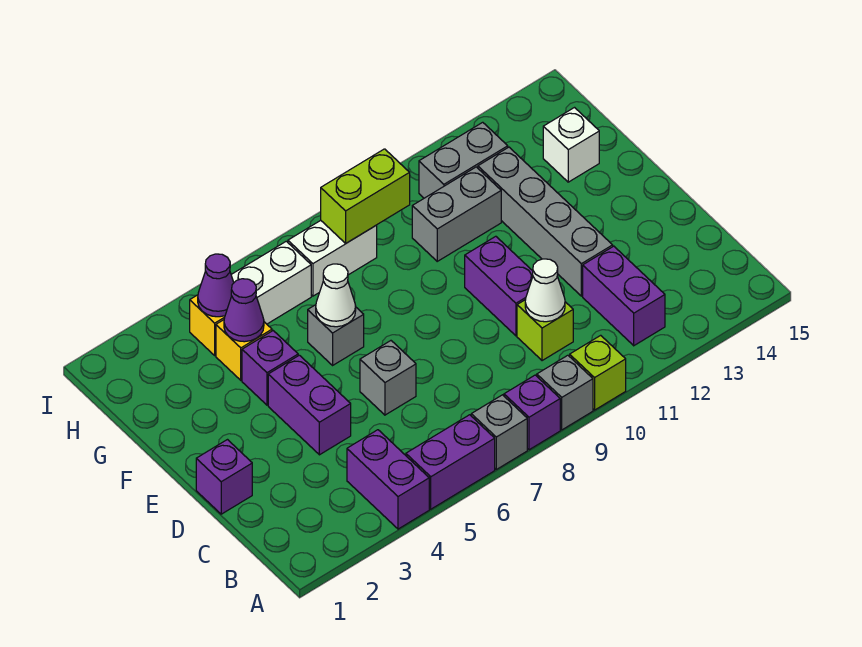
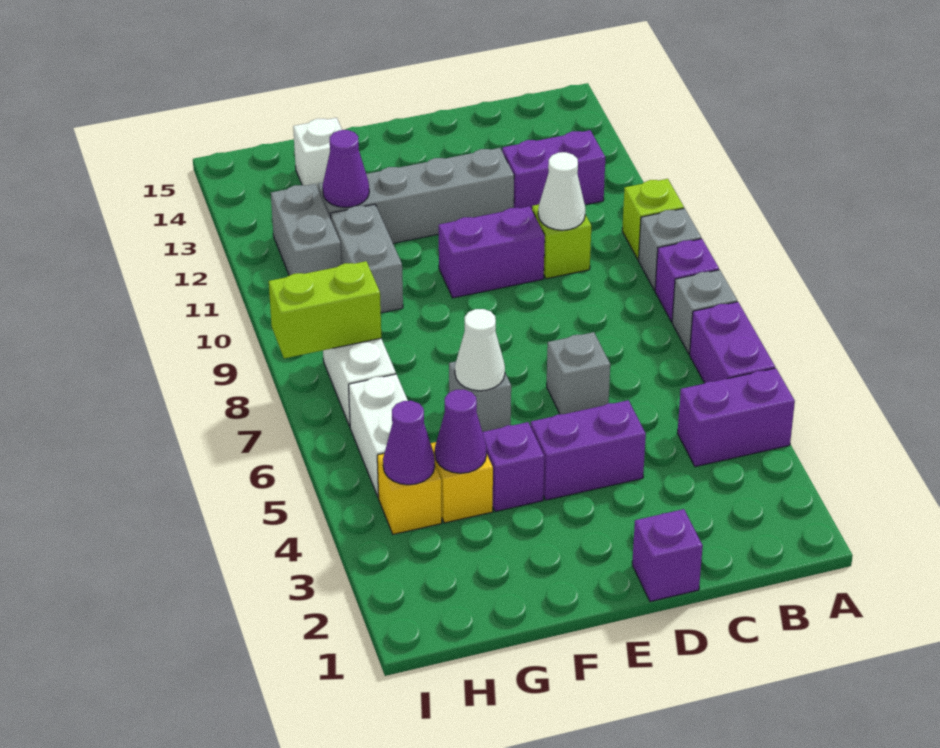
none -> purple 1x1 cone [323,130,369,207]
lime 1x2 brick [321,149,410,243] -> lime 1x2 brick turned to [269,261,381,358]

